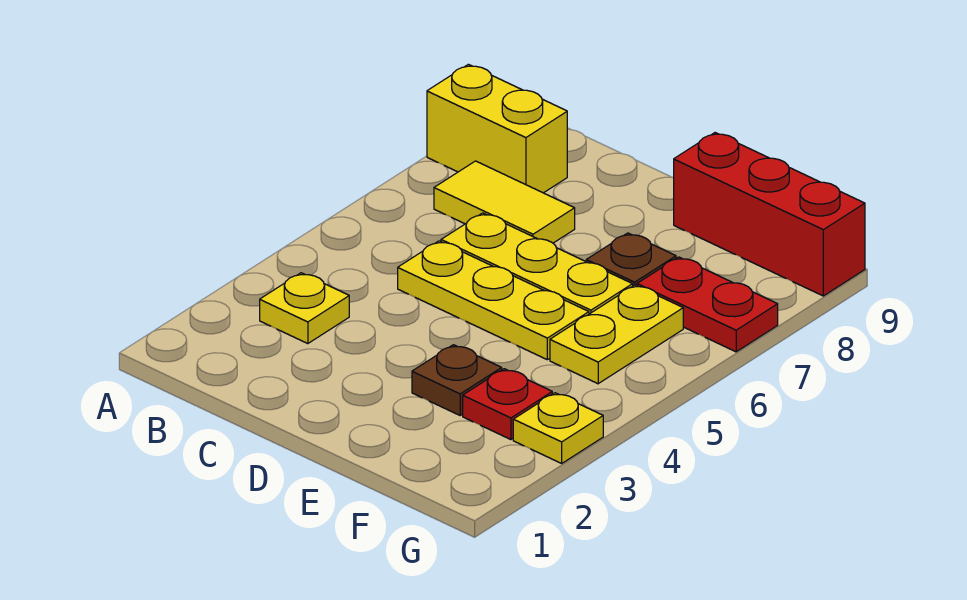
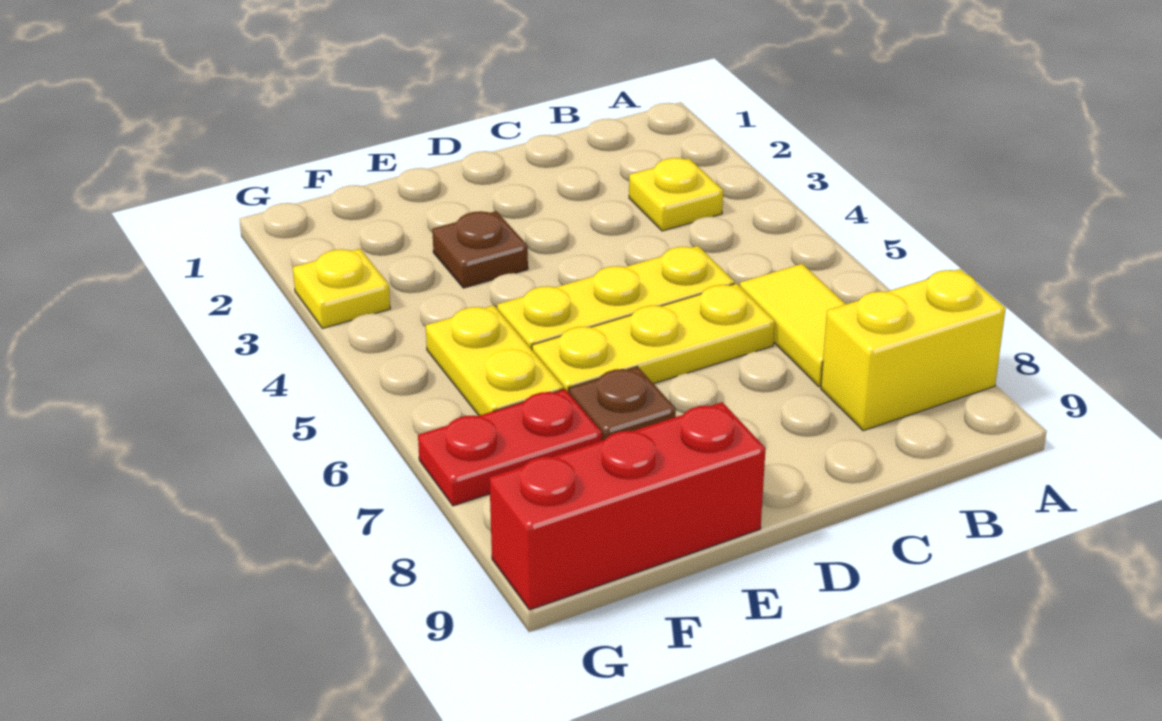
yellow 1x2 tile [434,161,575,243] -> yellow 1x2 tile turned to [740,264,846,387]
red 1x1 plate [463,369,552,440] -> none

